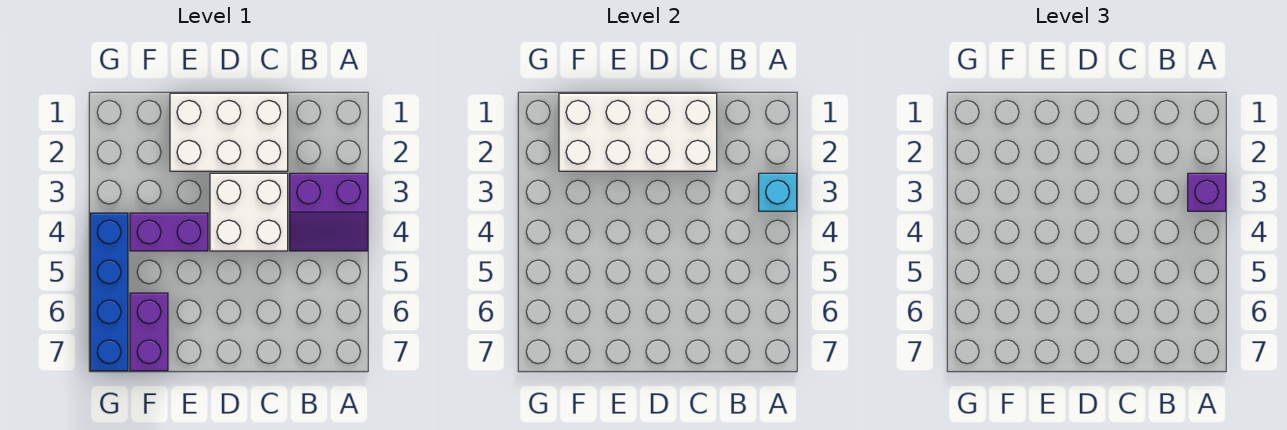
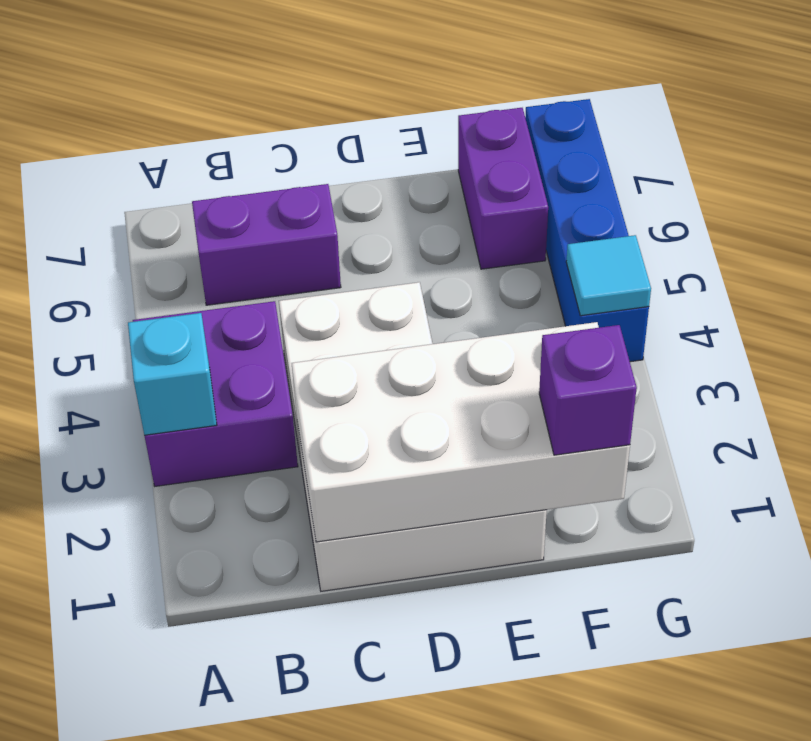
purple 2x2 slope [290,173,368,251] -> purple 2x2 brick [133,301,298,486]
purple 1x1 brick [1188,173,1226,211] -> purple 1x1 brick moved to [539,325,637,455]
purple 1x2 brick [130,213,208,251] -> purple 1x2 brick moved to [192,184,341,305]
none -> cyan 1x1 tile [566,235,651,316]

